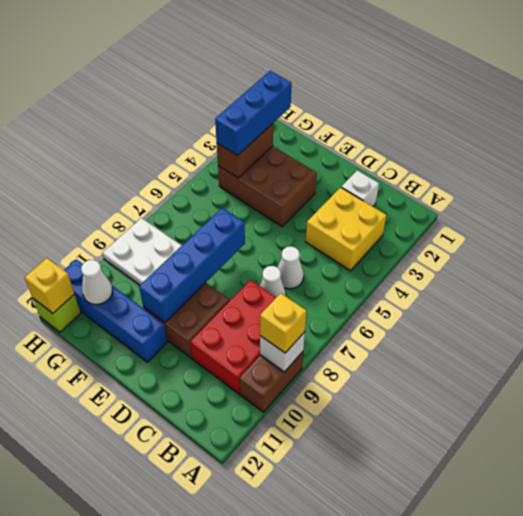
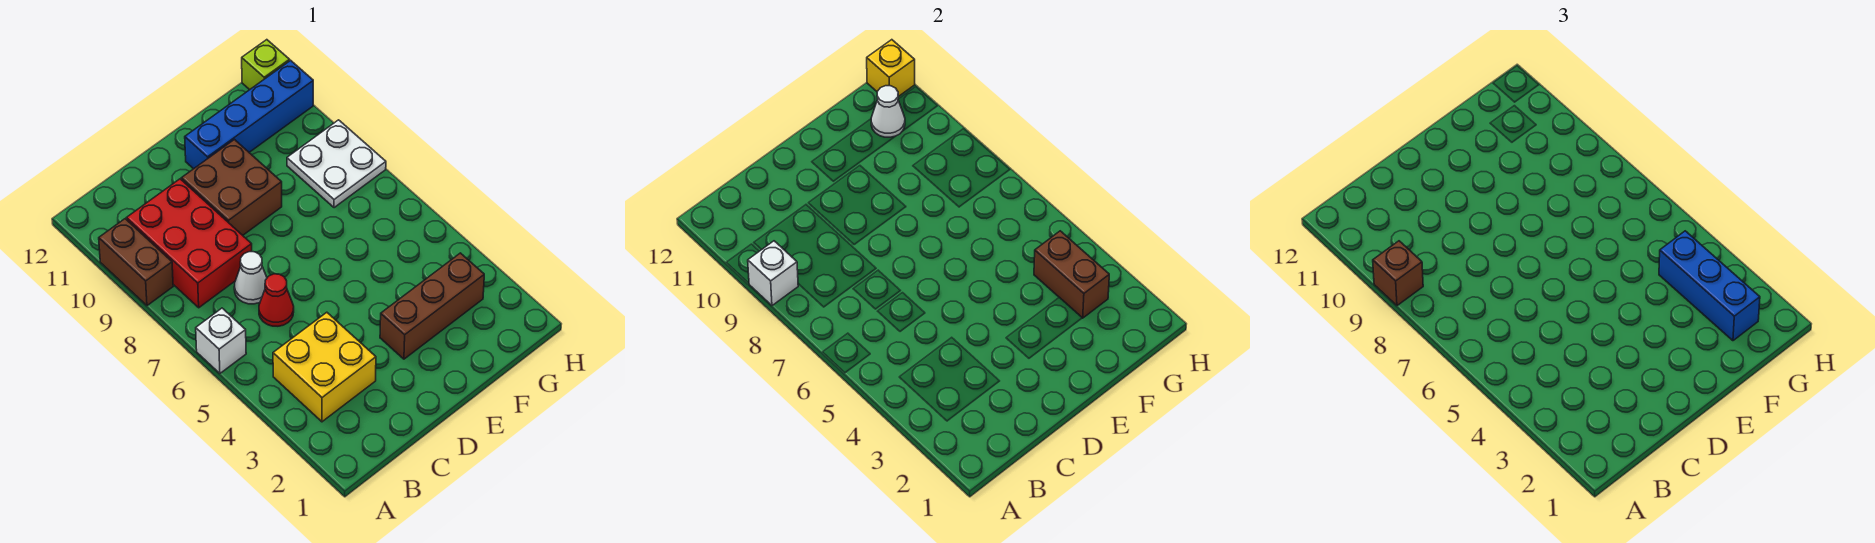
yellow 1x1 brick [260,293,307,353] -> brown 1x1 brick [1373,241,1423,306]
white 1x1 brick [341,170,379,206] -> white 1x1 brick moved to [196,308,246,373]
white 1x1 cone [278,246,304,289] -> red 1x1 cone [259,274,294,326]
brown 2x3 brick [218,146,317,227] -> brown 1x3 brick [380,253,484,359]
blue 1x4 brick [139,208,245,322] -> none

